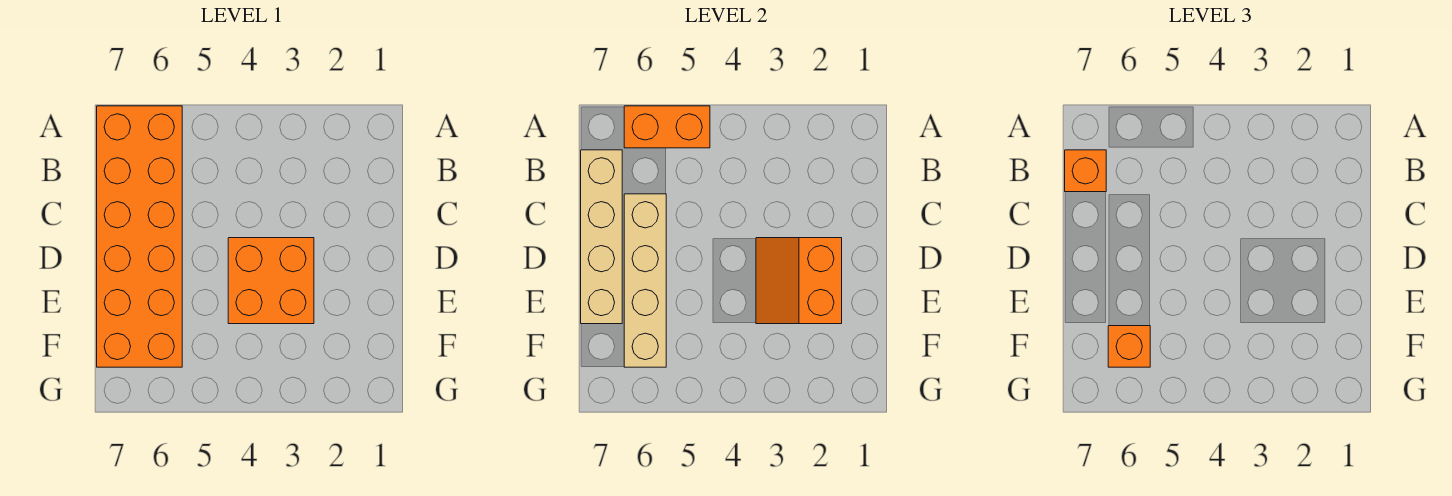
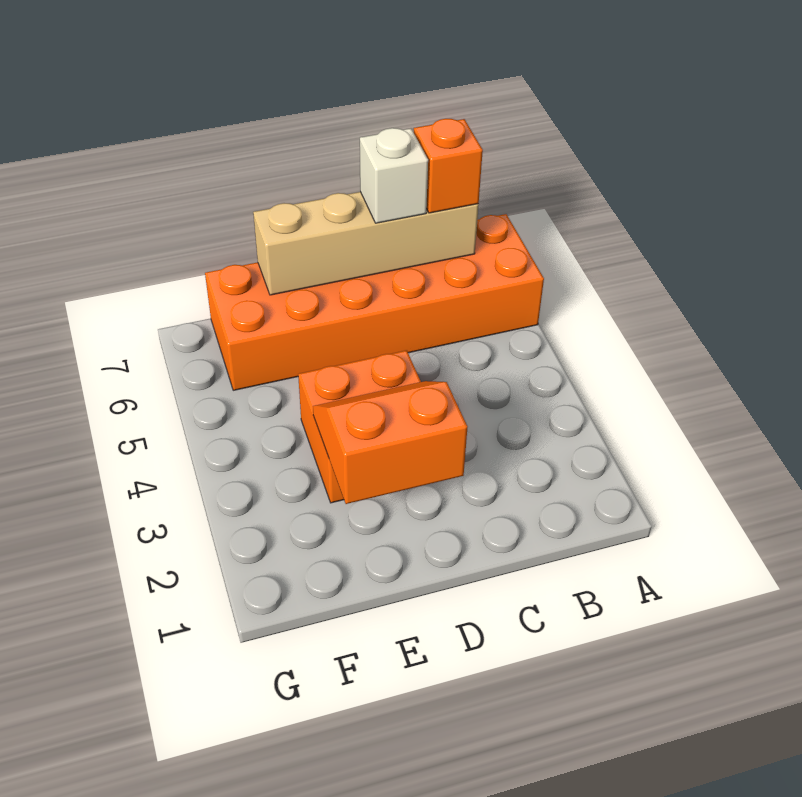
orange 1x2 brick [624,106,710,148] -> none
tan 1x4 brick [624,194,666,367] -> none
none -> white 1x1 brick [360,128,428,223]
orange 1x1 brick [1108,326,1150,367] -> none

